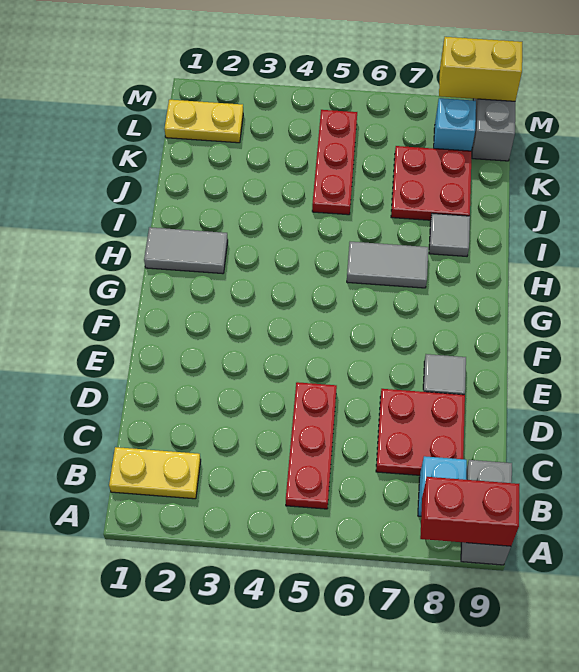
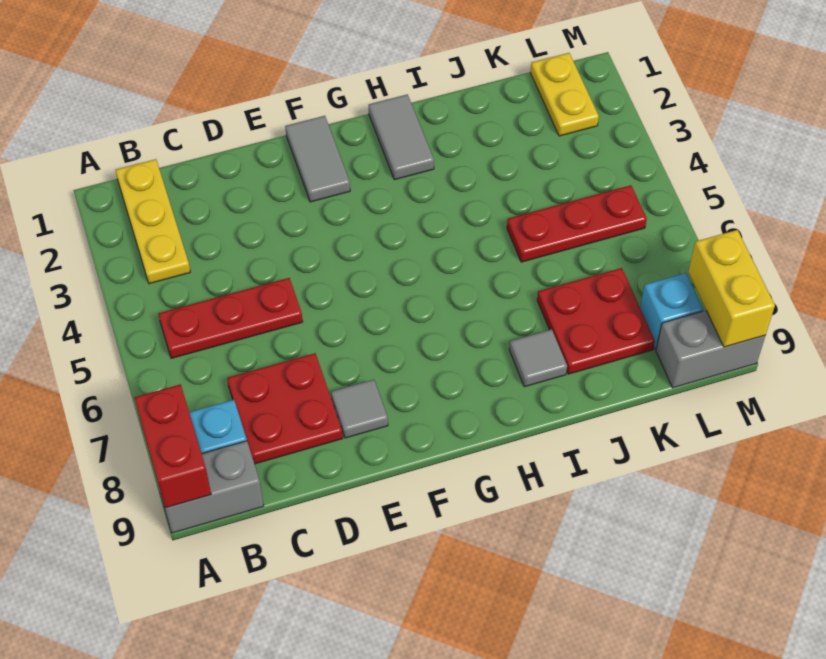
yellow 1x2 plate [109,447,201,499] -> yellow 1x3 plate [116,159,190,284]
grey 1x2 tile [347,242,428,288] -> grey 1x2 tile moved to [285,116,350,202]

